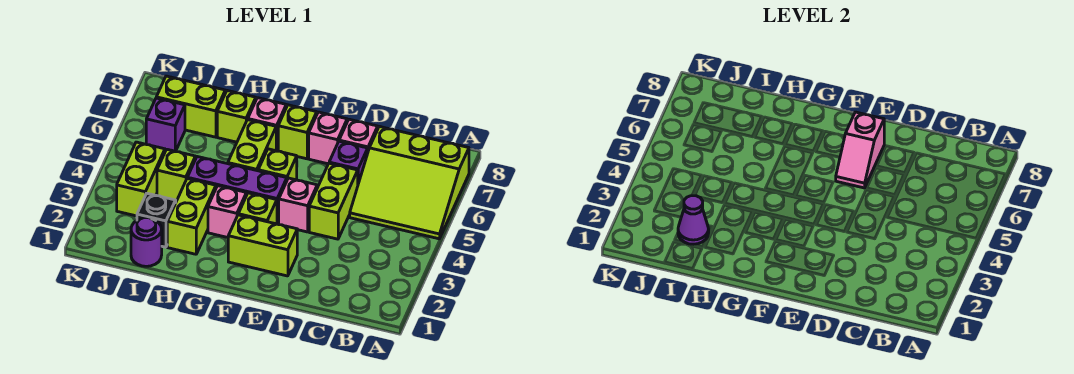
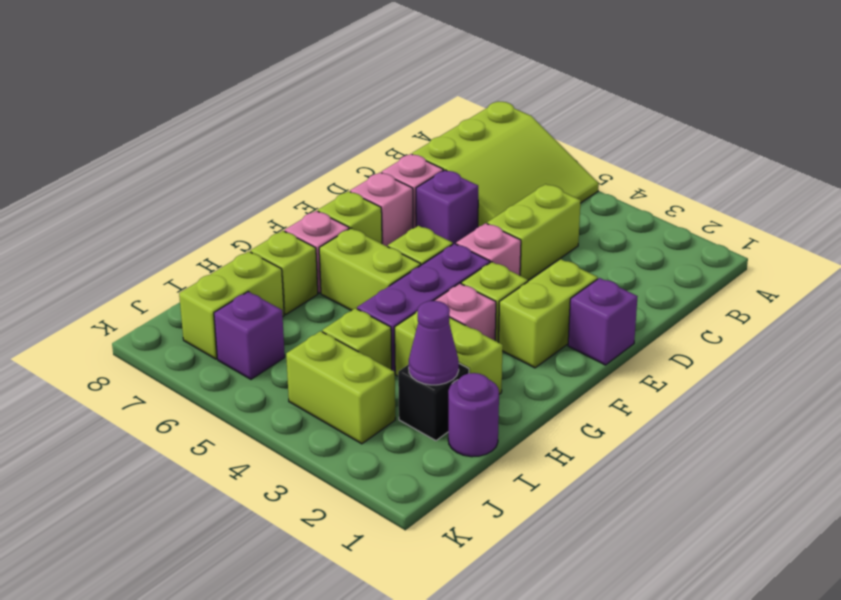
lime 1x2 brick [309,163,358,239] -> lime 1x2 brick turned to [487,184,581,280]
none -> purple 1x1 brick [568,278,638,365]
pink 1x2 slope [836,112,884,188] -> none

